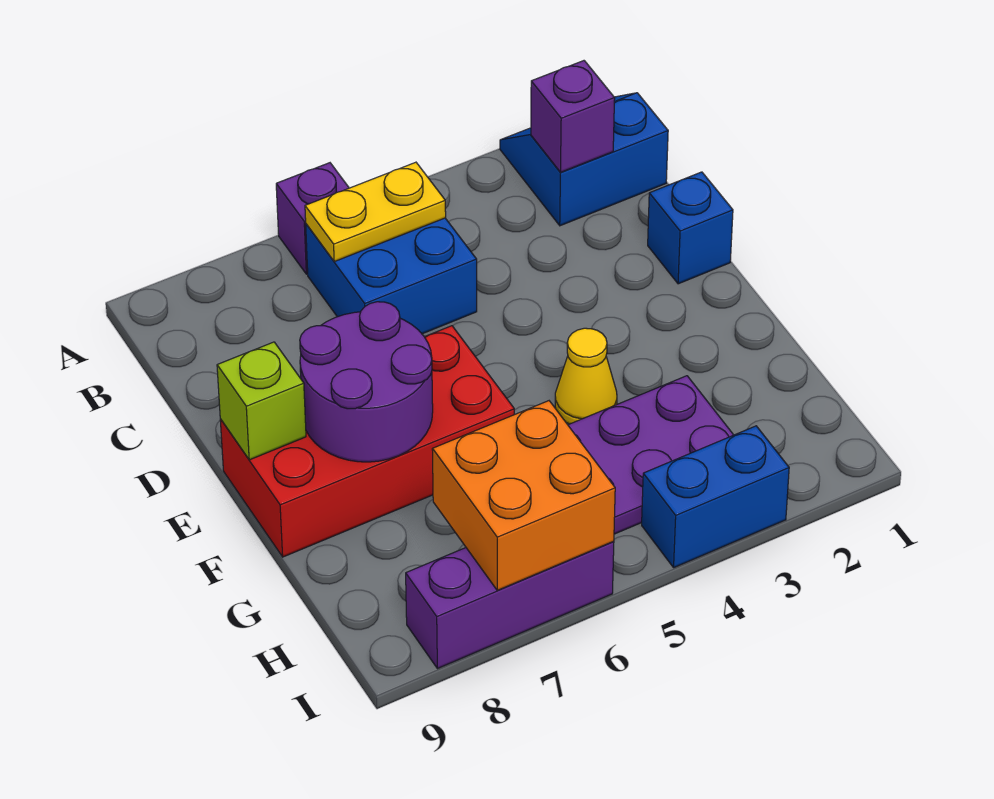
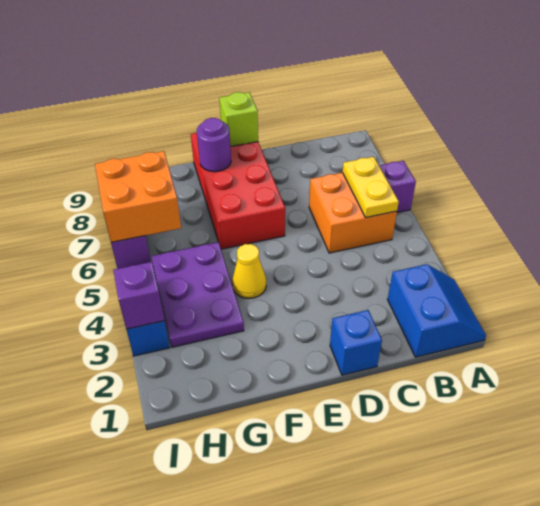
purple 1x1 brick [531,61,615,172] -> purple 1x1 brick moved to [113,262,164,329]
blue 2x2 brick [306,218,477,334] -> orange 2x2 brick [309,173,397,253]
purple 2x2 round brick [300,302,433,462] -> purple 1x1 round brick [197,118,231,172]

